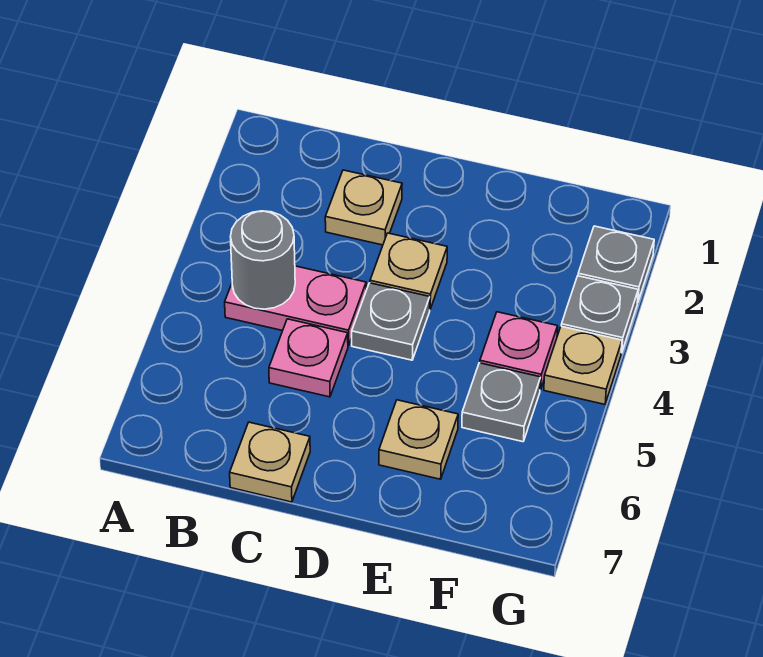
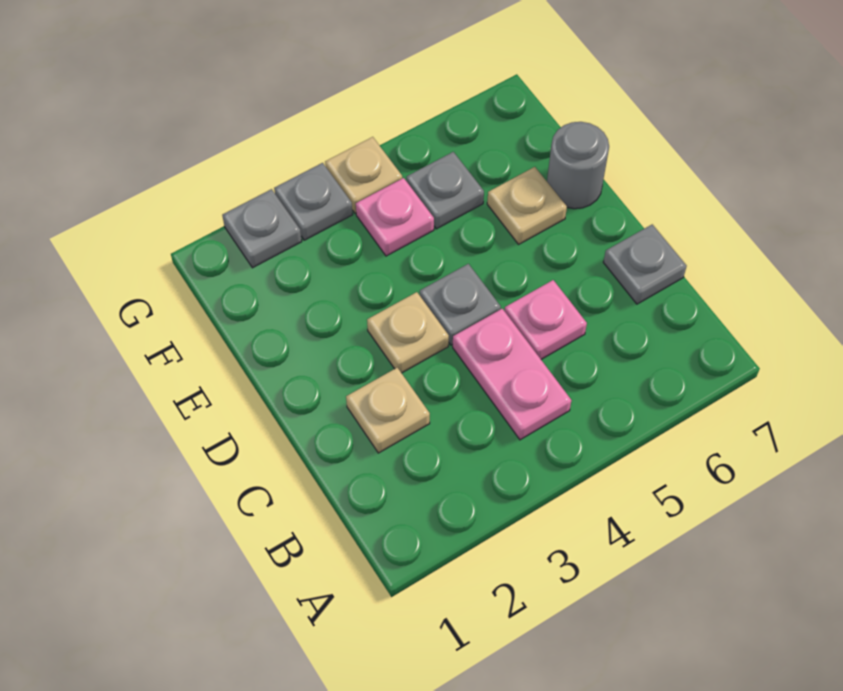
grey 1x1 round brick [231,211,295,309] -> grey 1x1 round brick moved to [547,122,609,209]
tan 1x1 plate [230,422,310,502] -> grey 1x1 plate [603,224,687,304]

